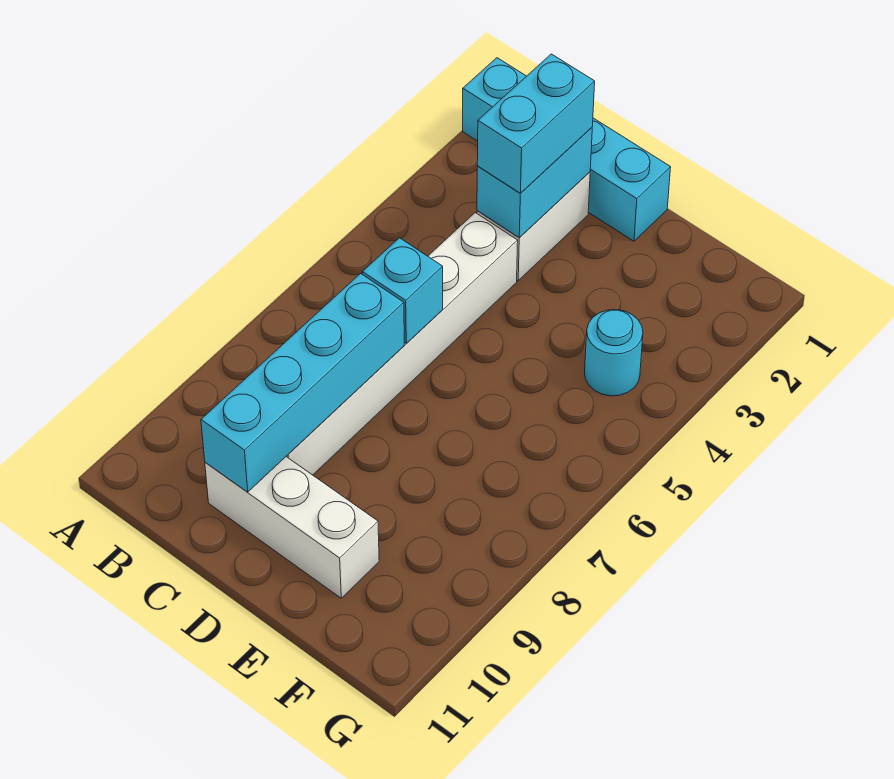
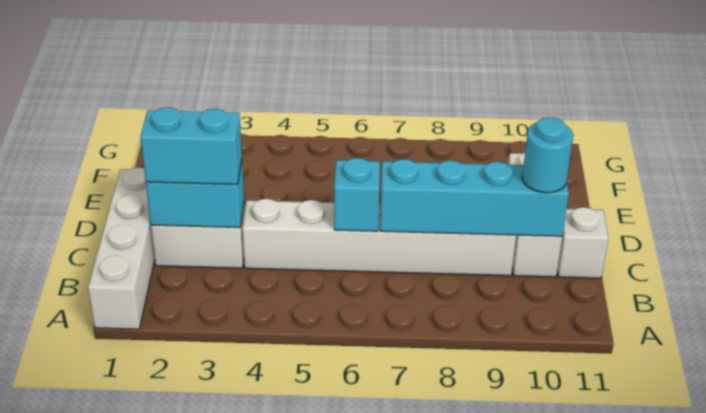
cyan 1x4 brick [463,58,671,241] -> white 1x4 brick [88,167,155,329]
none -> white 1x1 brick [557,207,608,278]
cyan 1x1 round brick [585,310,643,396] -> cyan 1x1 round brick moved to [522,117,573,193]

